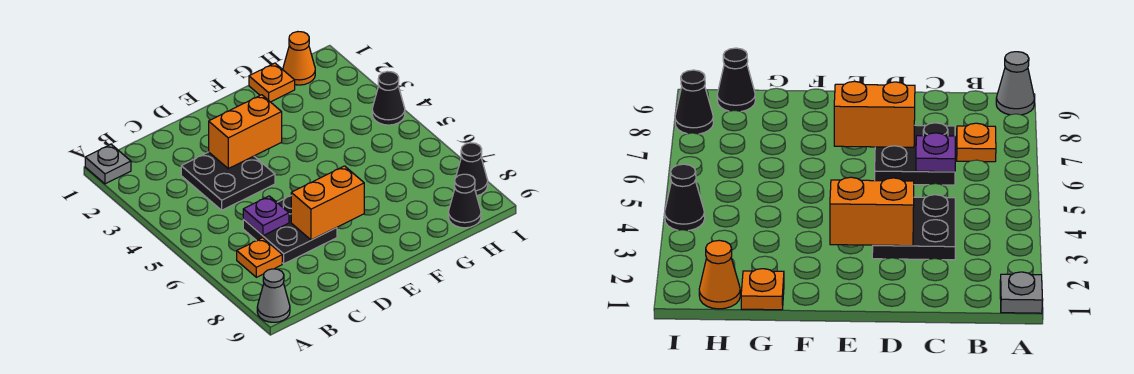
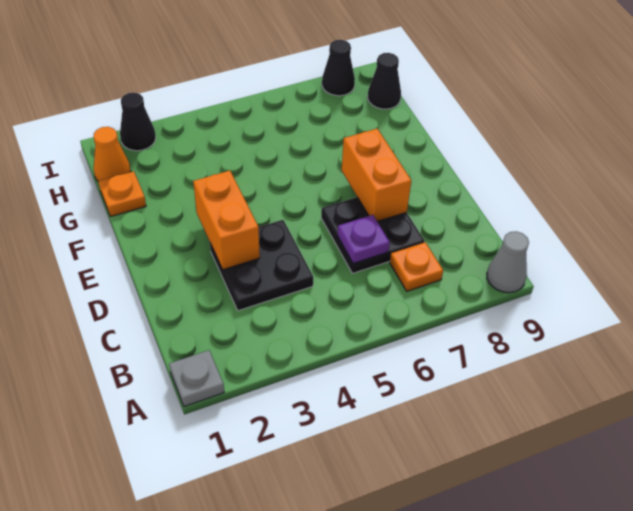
black 1x1 cone [372,71,405,125] -> black 1x1 cone moved to [120,93,156,151]

